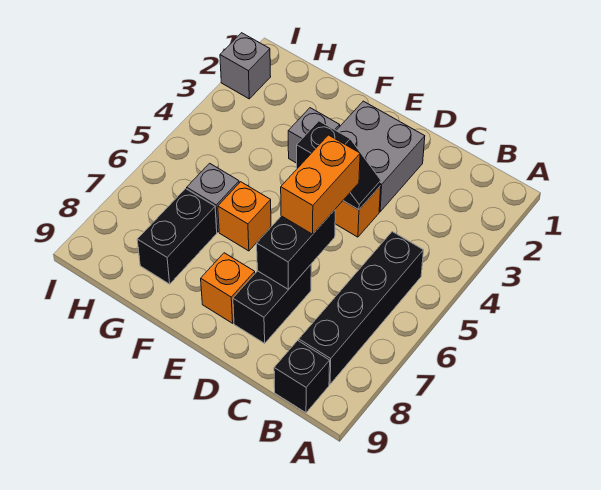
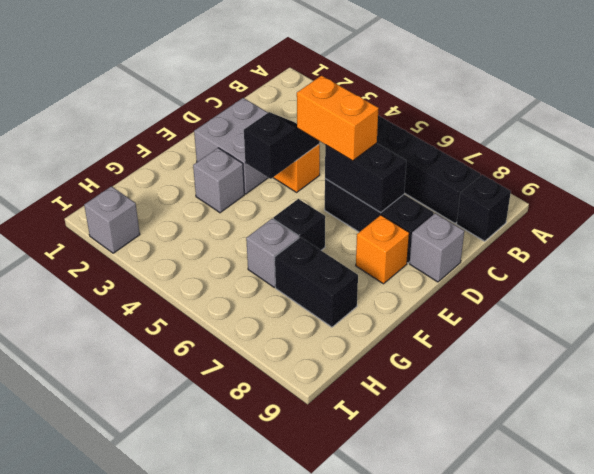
black 1x2 brick [233,265,311,343] -> black 1x3 brick [325,179,434,263]
none -> grey 1x1 brick [410,213,464,282]
orange 1x1 brick [218,182,271,251] -> black 1x1 brick [273,199,325,250]

